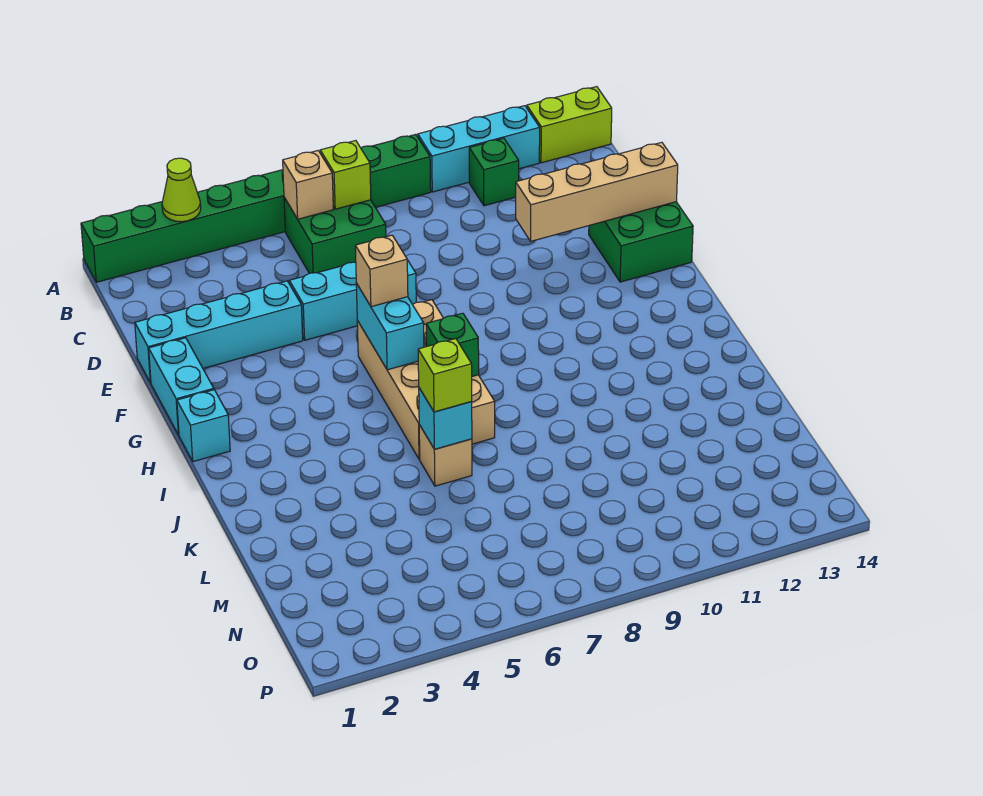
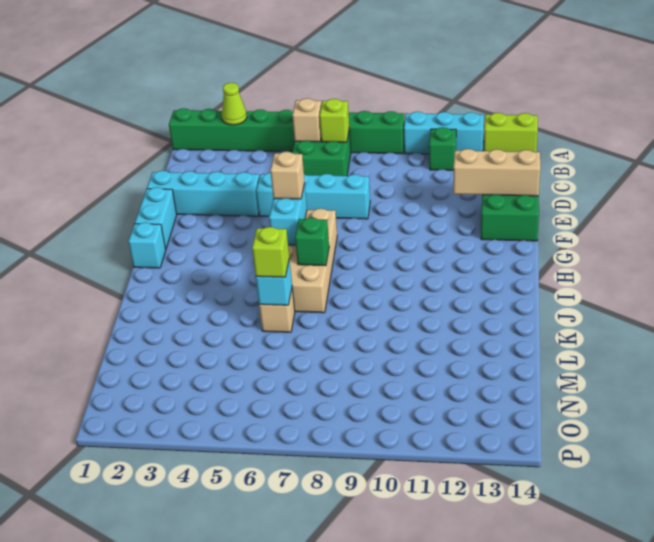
cyan 1x3 brick [289,260,416,340] -> cyan 1x4 brick [256,173,370,219]
tan 1x4 brick [516,142,678,241] -> tan 1x3 brick [453,149,540,196]

